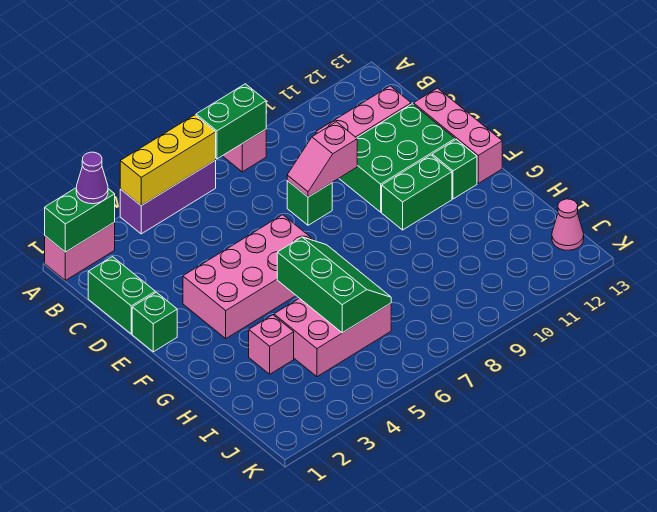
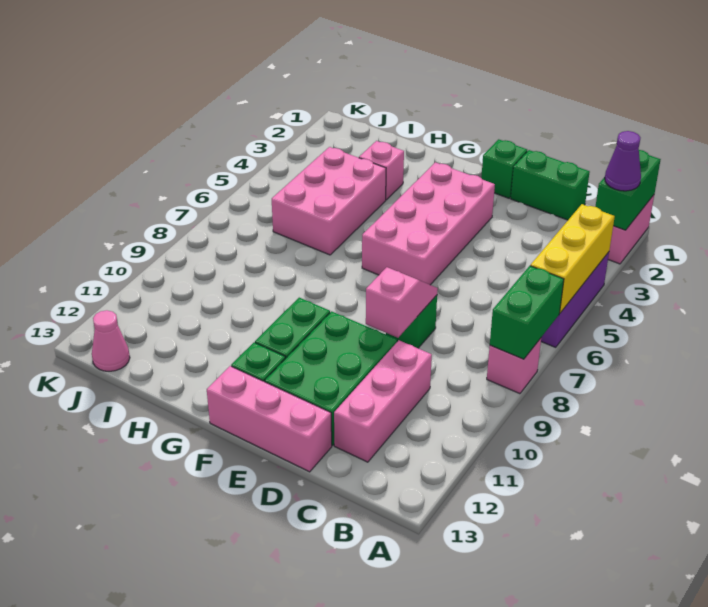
green 2x3 slope [277,237,391,333] -> none

